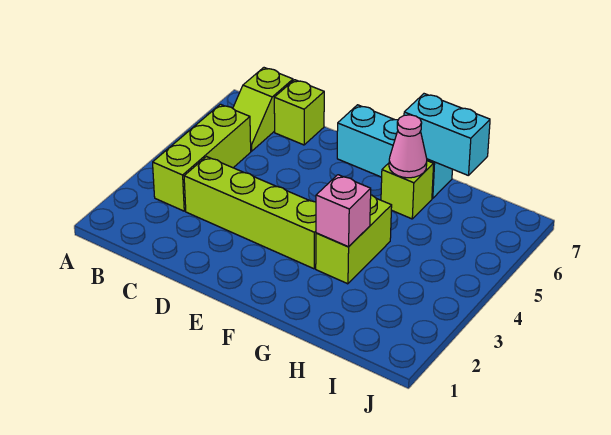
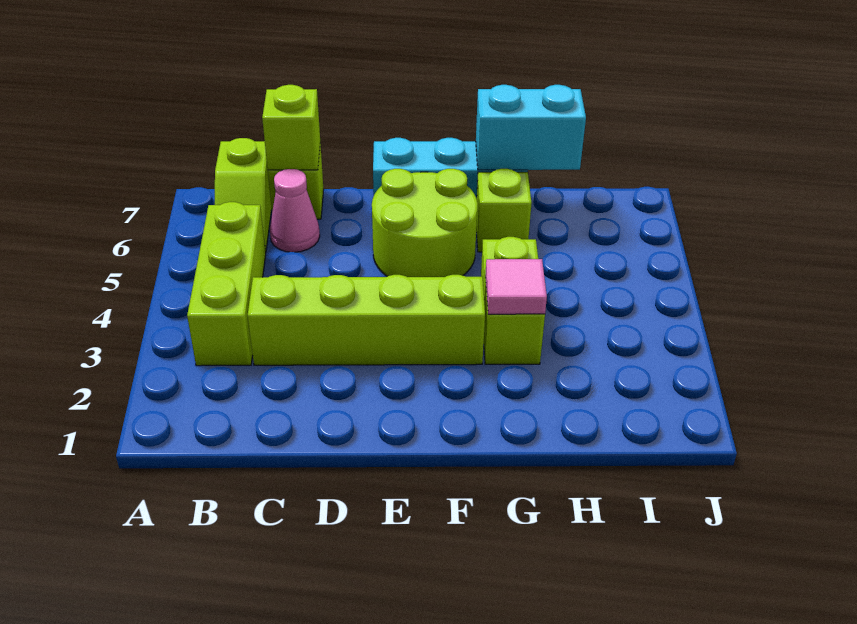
none -> lime 1x1 brick [262,85,320,170]
none -> lime 2x2 round brick [372,169,478,277]
pink 1x1 brick [316,175,371,247] -> pink 1x1 tile [485,259,547,314]
pink 1x1 cone [389,115,427,178] -> pink 1x1 cone moved to [270,169,320,252]

